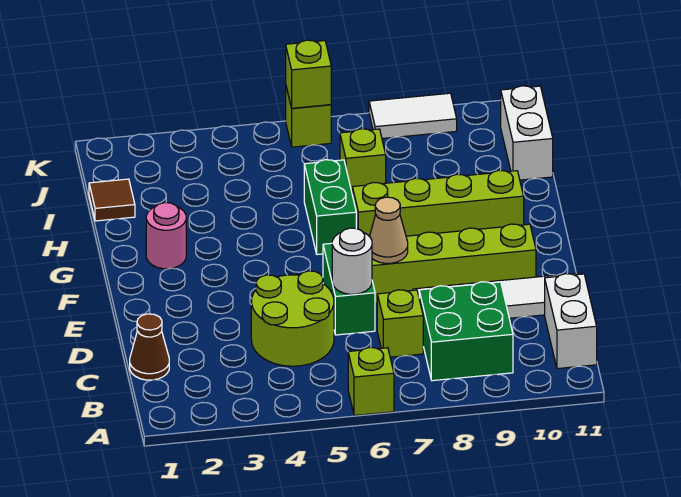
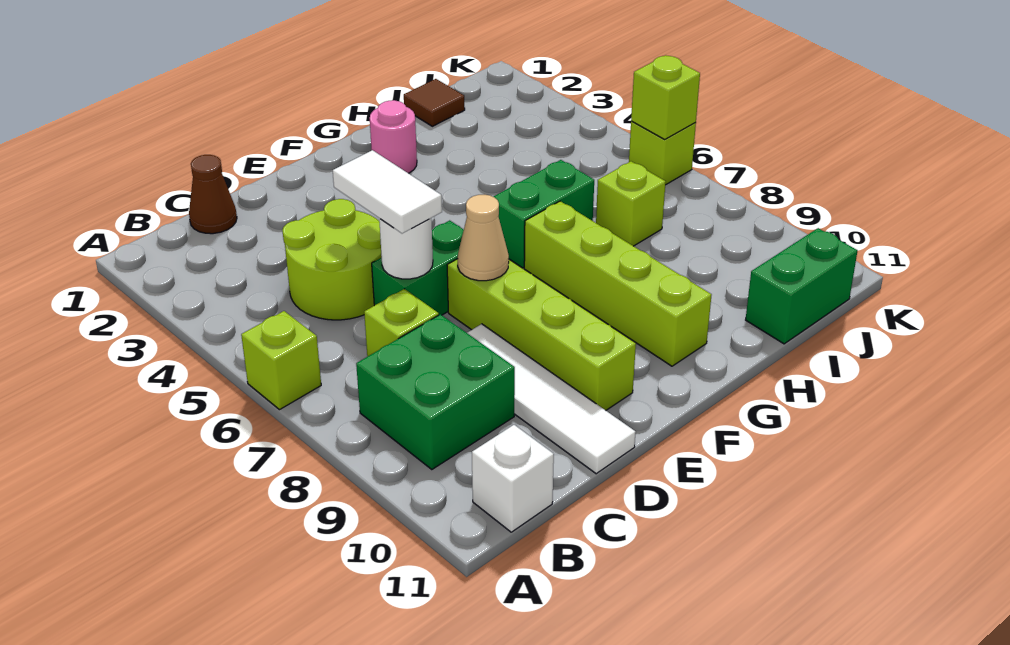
white 1x2 brick [545,274,597,369] -> white 1x1 brick [472,425,554,532]
white 1x2 brick [501,86,553,180] -> green 1x2 brick [746,228,857,344]
white 1x2 tile [369,93,457,139] -> white 1x2 tile moved to [333,150,442,234]

